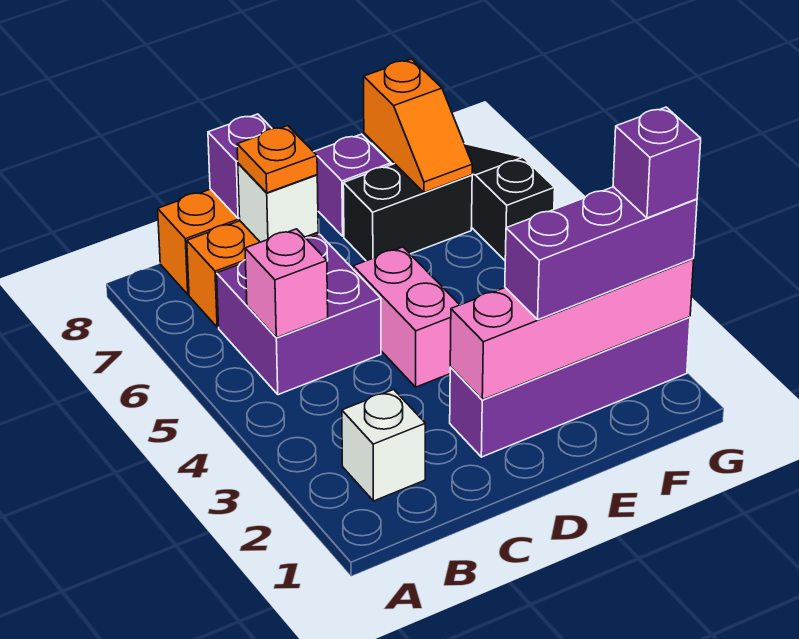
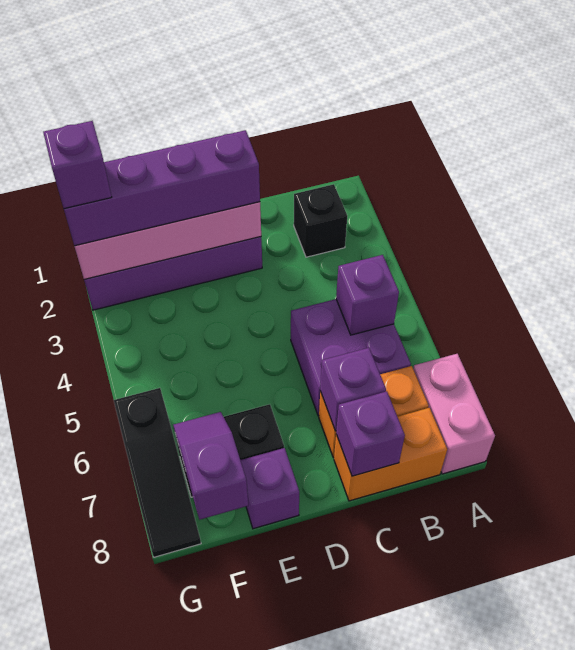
white 1x1 brick [342,390,426,501] -> black 1x1 brick [294,184,347,257]
pink 1x1 brick [245,229,328,338] -> purple 1x1 brick [336,255,399,335]
white 1x1 brick [238,163,318,242] -> purple 1x1 brick [320,348,386,431]
orange 1x1 plate [237,126,317,193] -> none
pink 1x2 brick [353,247,459,387] -> pink 1x2 brick moved to [413,354,495,474]
purple 1x3 brick [505,187,697,320] -> purple 1x4 brick [64,130,260,246]
orange 1x2 slope [364,59,472,192] -> purple 1x2 slope [174,412,248,520]

